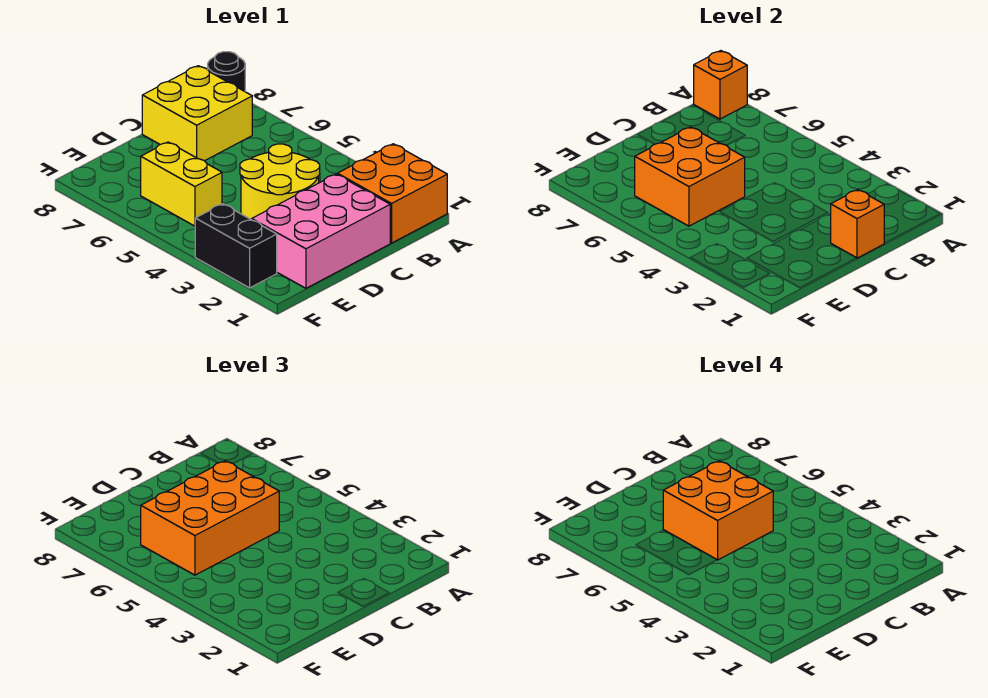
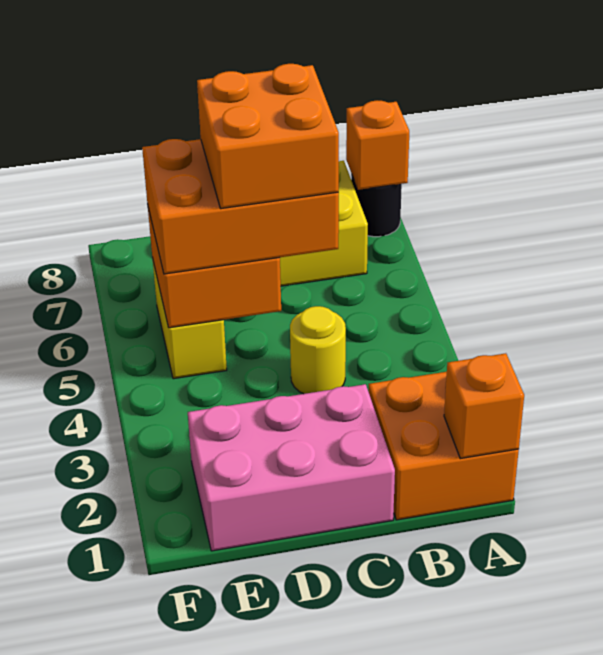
orange 1x1 brick [831,190,884,258] -> orange 1x1 brick moved to [444,353,524,459]
yellow 2x2 round brick [240,144,320,220] -> yellow 1x1 round brick [290,306,346,394]
black 1x2 brick [195,204,277,288] -> none

